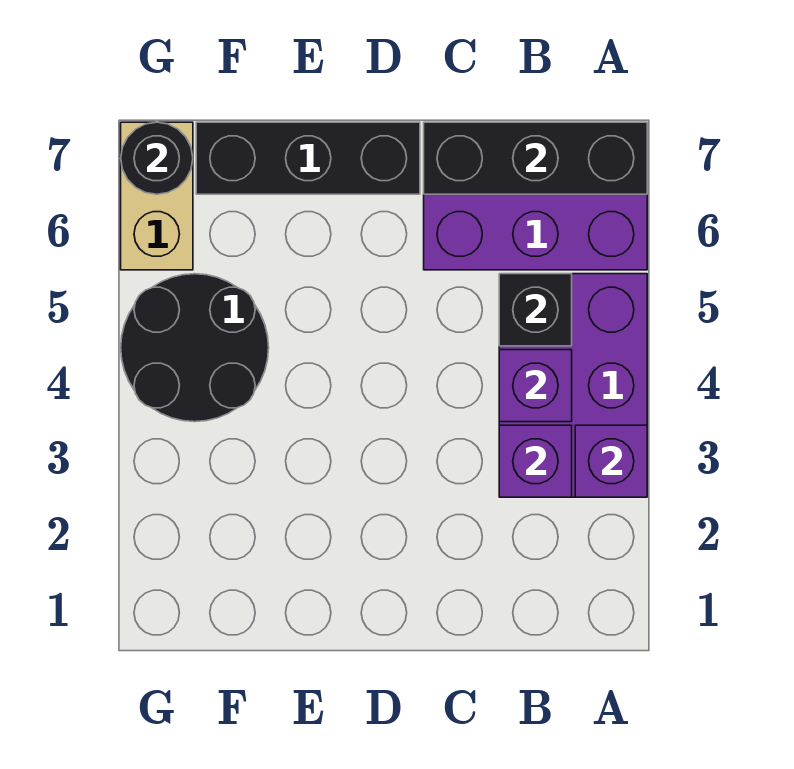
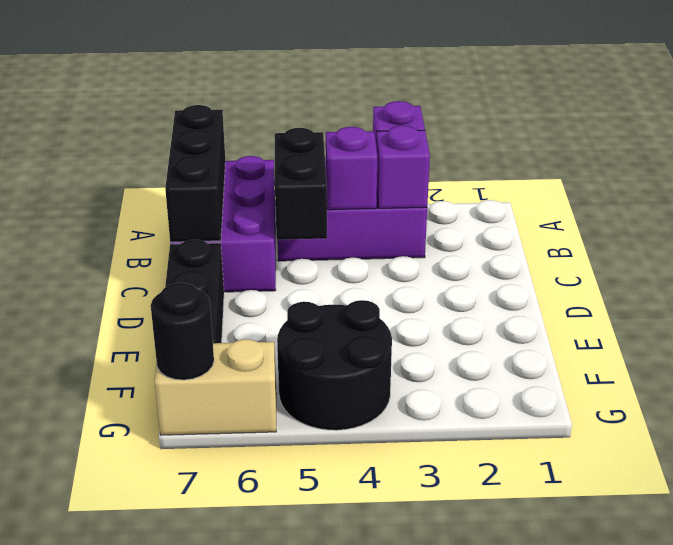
black 1x1 brick [499,274,572,346] -> black 1x2 brick [275,128,327,240]

